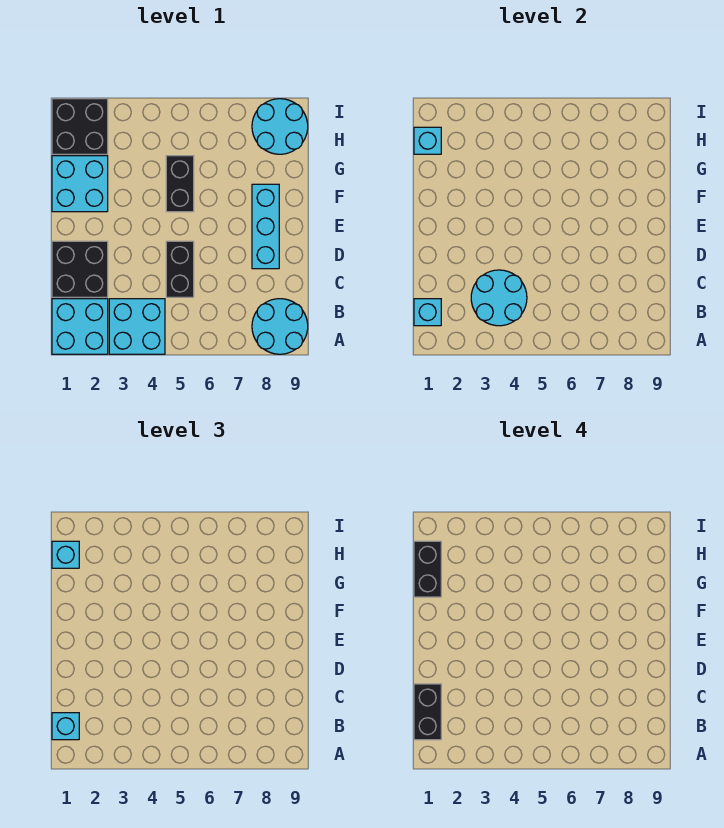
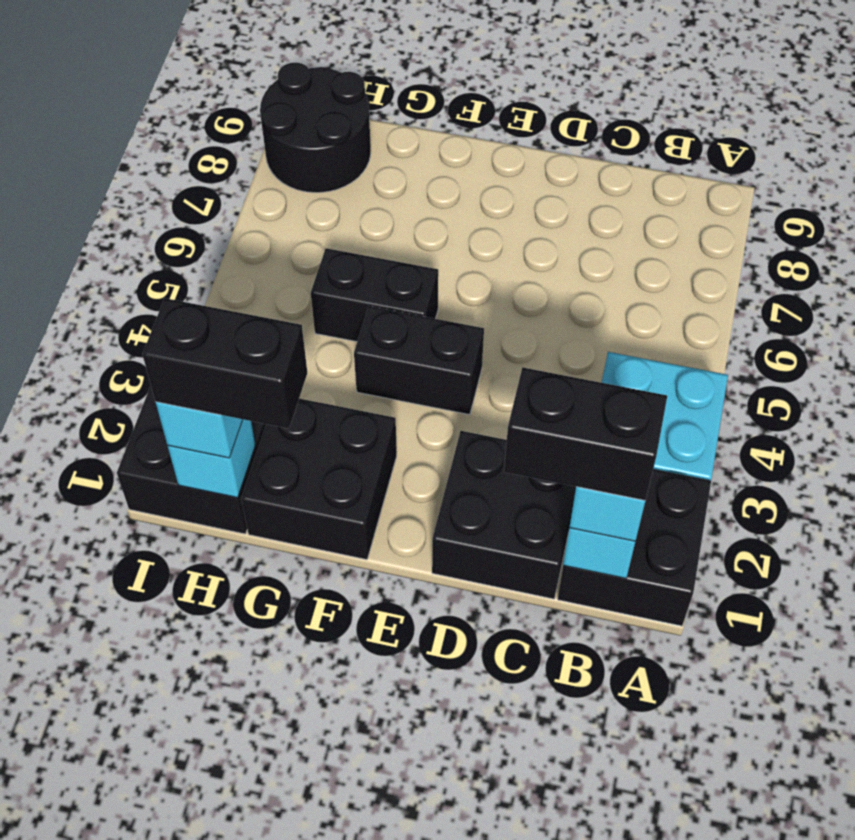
cyan 2x2 brick [52,299,108,354] -> black 2x2 brick [558,469,711,626]
cyan 2x2 round brick [252,299,308,354] -> none
cyan 2x2 round brick [471,270,527,326] -> none
black 1x2 brick [166,241,194,297] -> black 1x2 brick moved to [354,306,484,415]
cyan 1x3 brick [252,184,279,269] -> none
cyan 2x2 brick [52,156,108,212] -> black 2x2 brick [241,399,397,560]
cyan 2x2 round brick [252,99,308,154] -> black 2x2 round brick [260,63,371,193]

